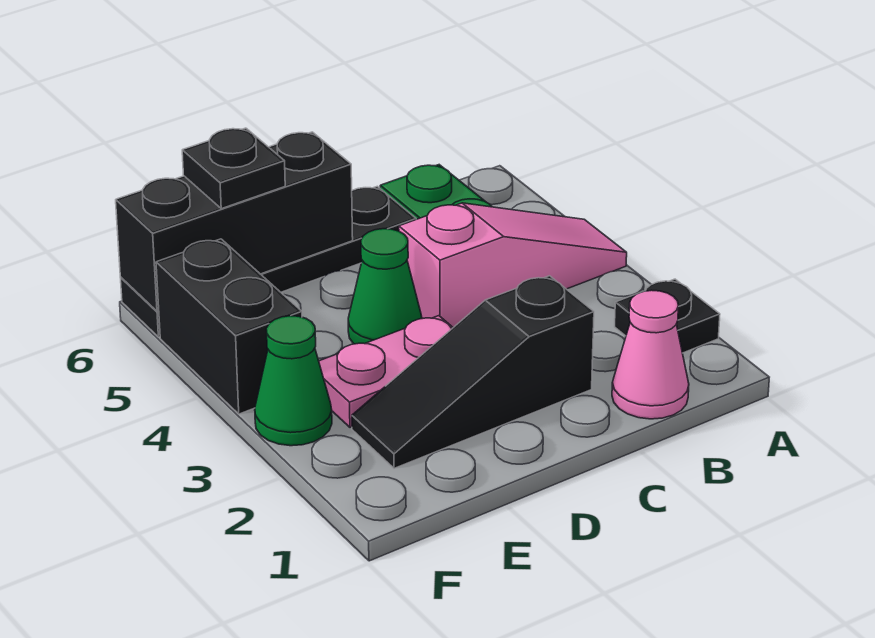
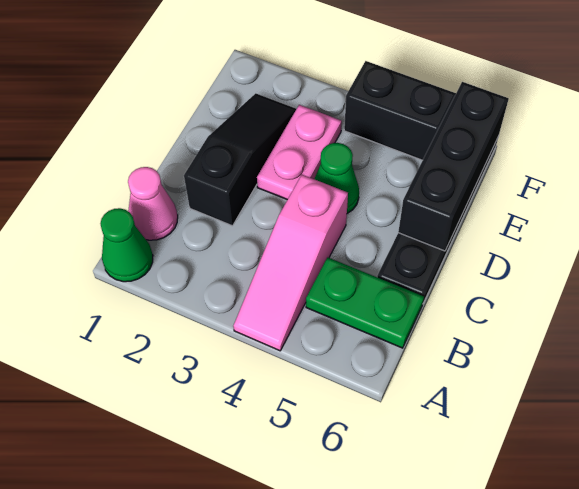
black 1x1 plate [615,279,720,353] -> none
black 1x1 plate [182,128,285,209] -> none
green 1x1 cone [255,316,332,446] -> green 1x1 cone moved to [100,208,153,282]

